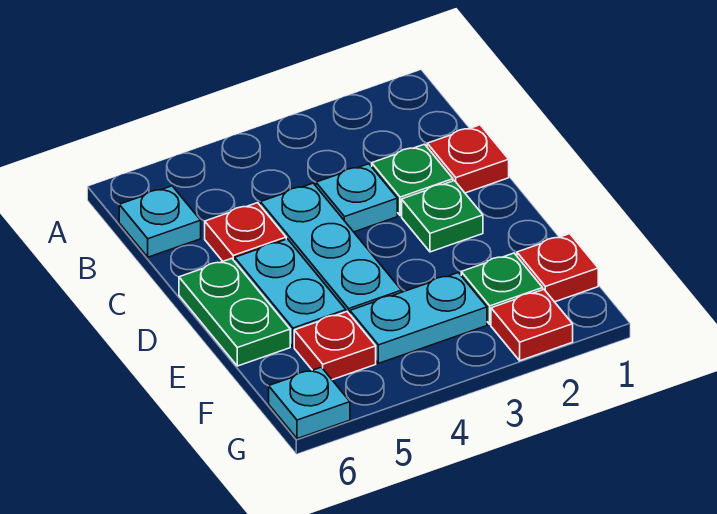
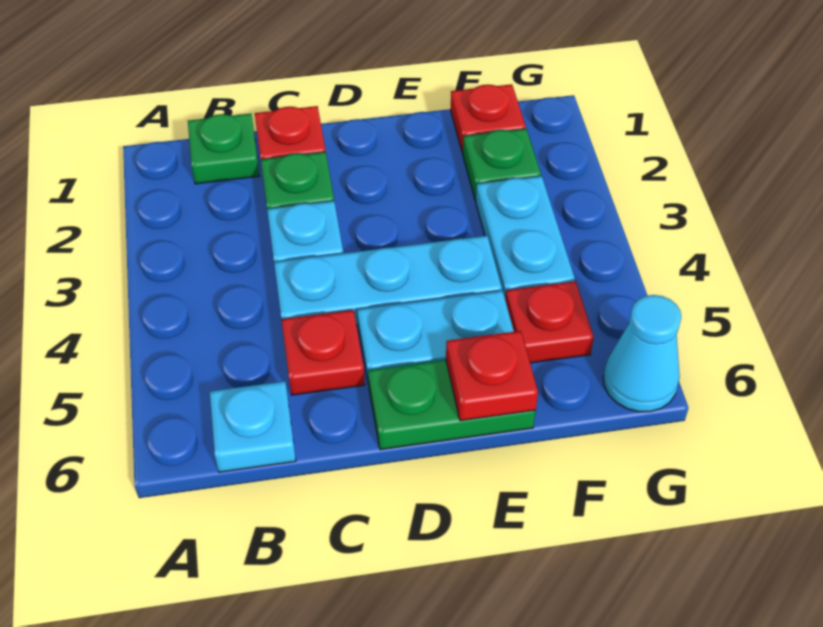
green 1x1 plate [402,181,483,252] -> green 1x1 plate moved to [188,114,259,184]
red 1x1 plate [491,289,573,361] -> red 1x1 plate moved to [446,331,538,421]
cyan 1x1 plate [269,367,350,439] -> cyan 1x1 cone [603,295,681,412]

